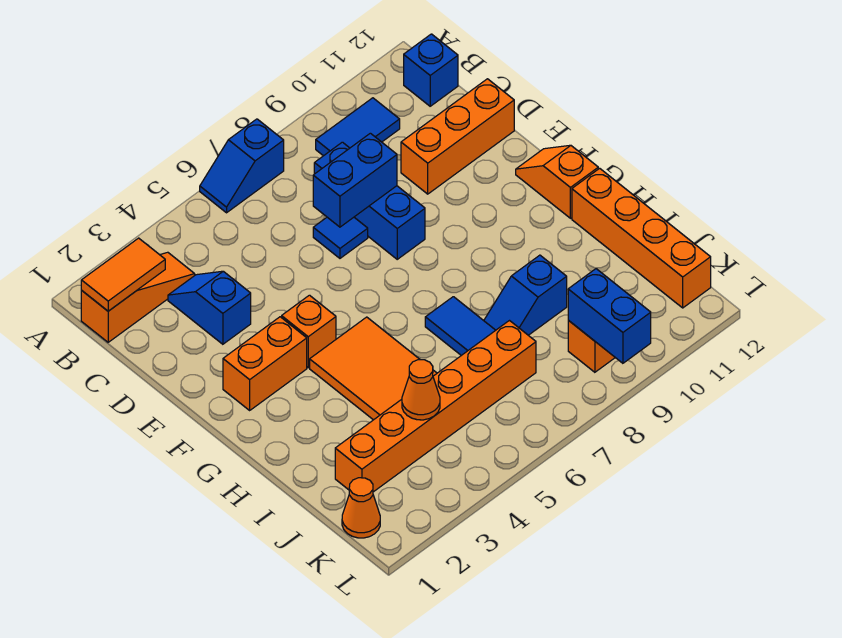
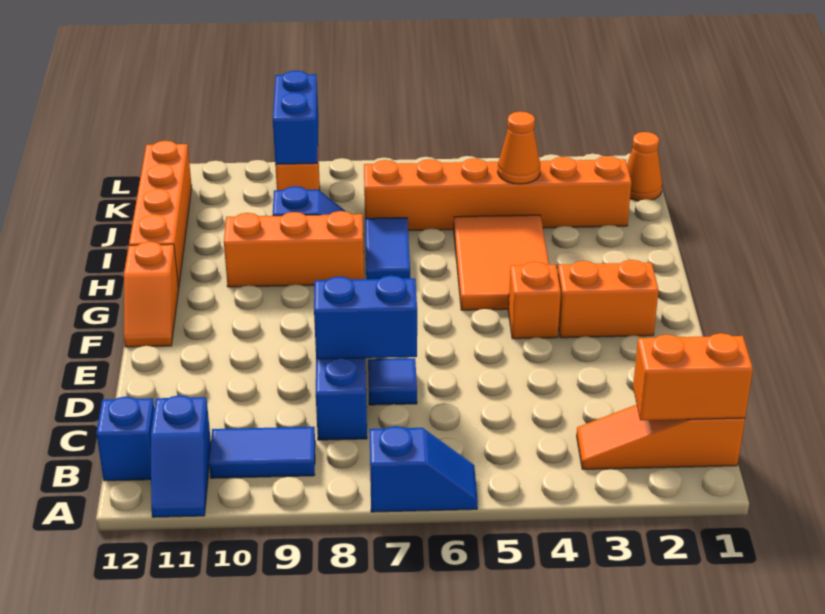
orange 1x2 tile [81,238,165,311] -> orange 1x2 brick [633,333,753,420]
blue 1x2 slope [168,271,251,344] -> blue 1x2 slope moved to [151,395,211,517]
orange 1x3 brick [401,79,514,194] -> orange 1x3 brick moved to [224,211,364,287]

